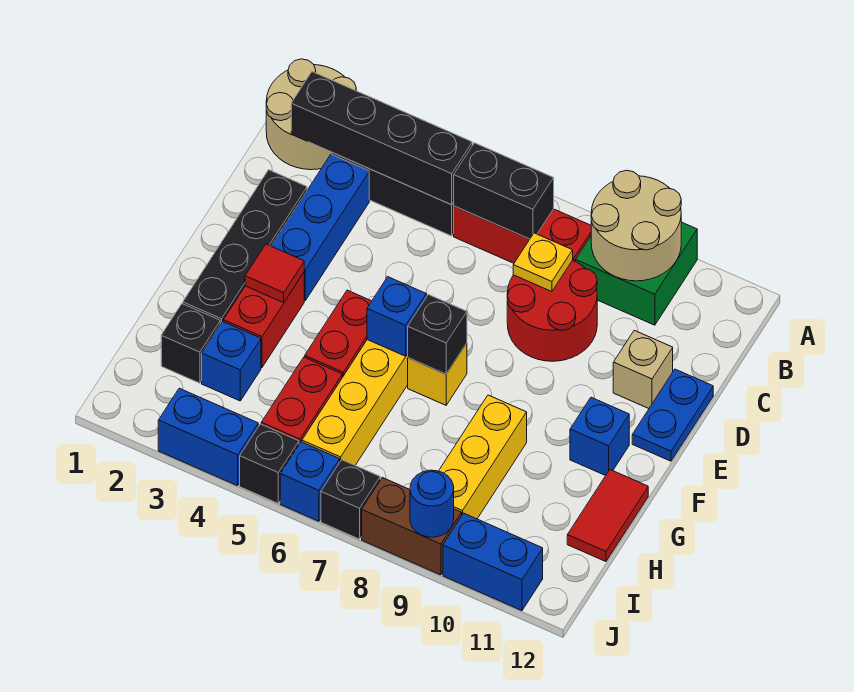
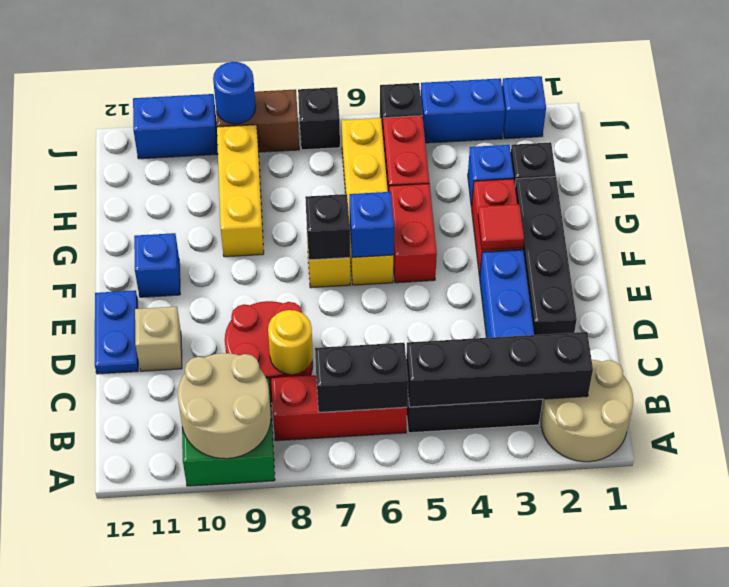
yellow 1x1 plate [513,233,573,292] -> yellow 1x1 round brick [268,310,313,374]
red 1x2 tile [567,470,648,561] -> none
blue 1x1 brick [280,442,340,521] -> blue 1x1 brick moved to [502,76,546,139]

